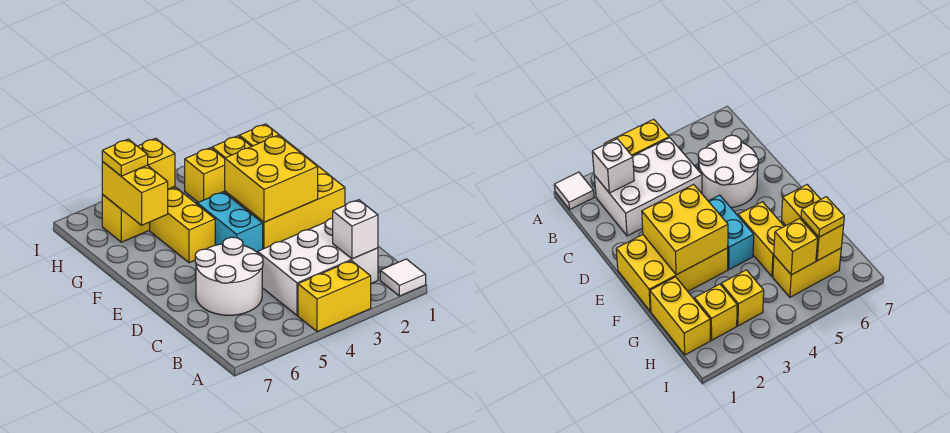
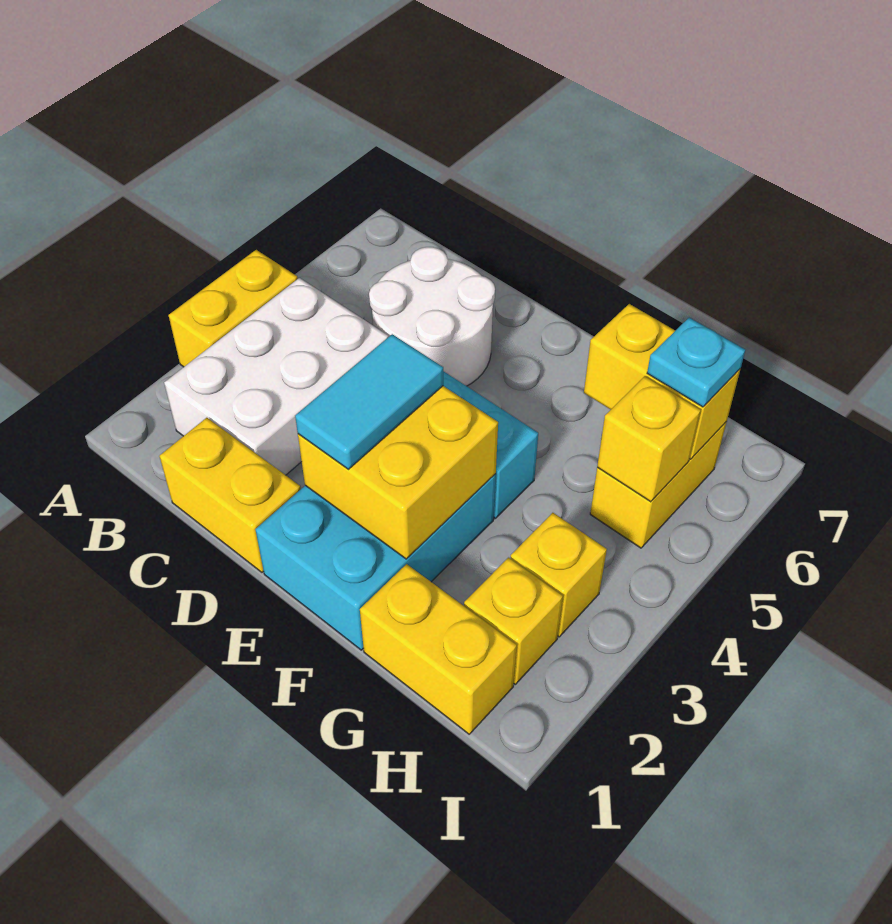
white 1x1 tile [380,259,426,296] -> none
white 1x1 brick [333,200,378,259] -> none
yellow 2x3 brick [225,156,345,249] -> cyan 2x3 brick [255,474,496,650]
none -> cyan 1x2 tile [295,334,443,469]
yellow 1x2 brick [150,188,215,263] -> yellow 1x2 brick moved to [159,418,301,572]
yellow 1x1 plate [102,139,148,176] -> cyan 1x1 plate [647,317,745,407]

